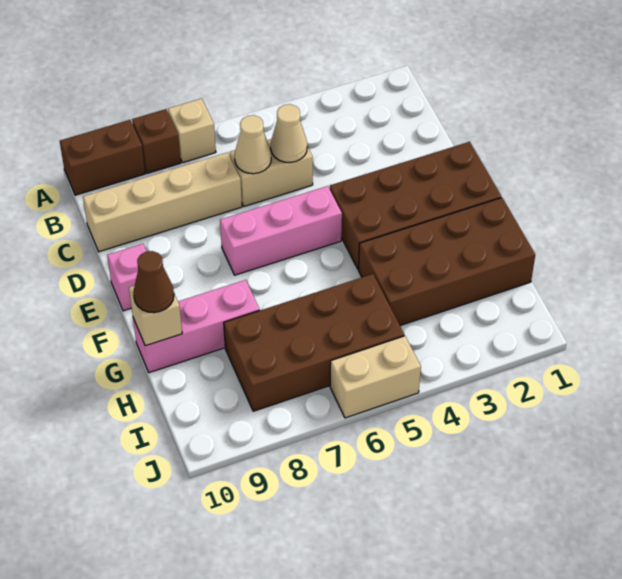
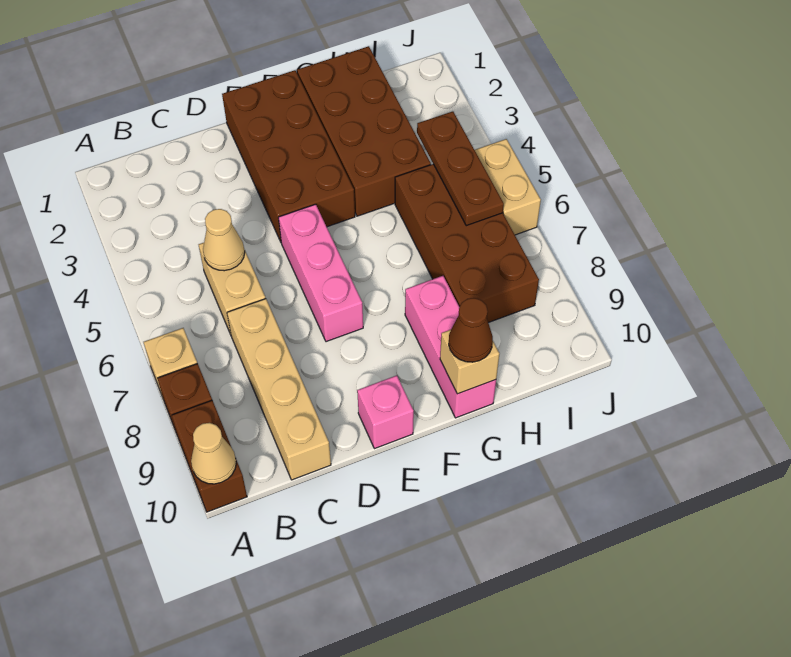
tan 1x1 cone [235,115,271,174] -> tan 1x1 cone moved to [191,423,236,484]
none -> brown 1x3 plate [417,111,504,226]

